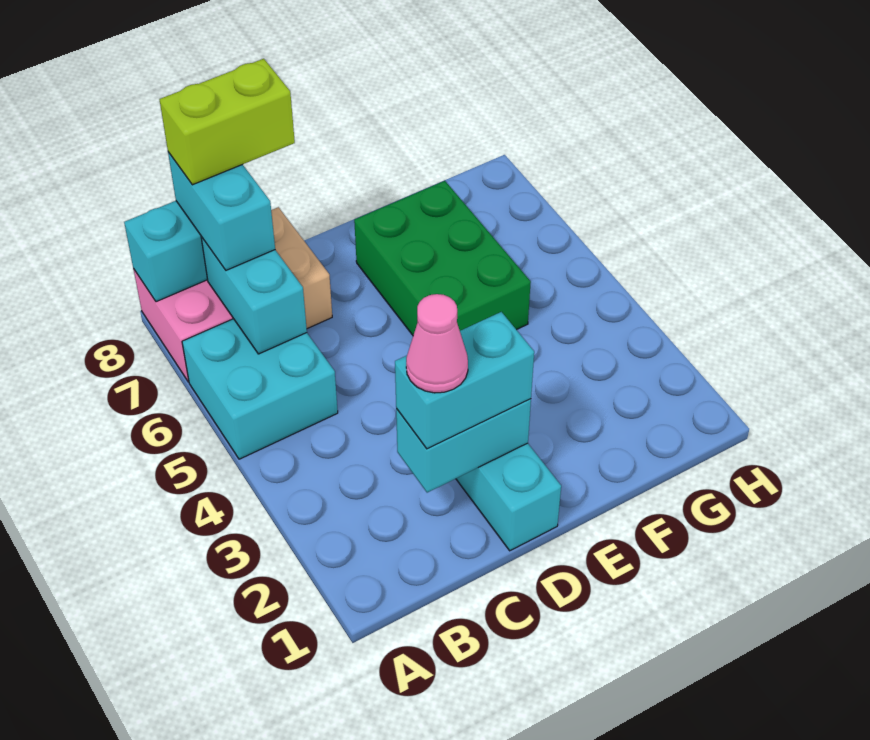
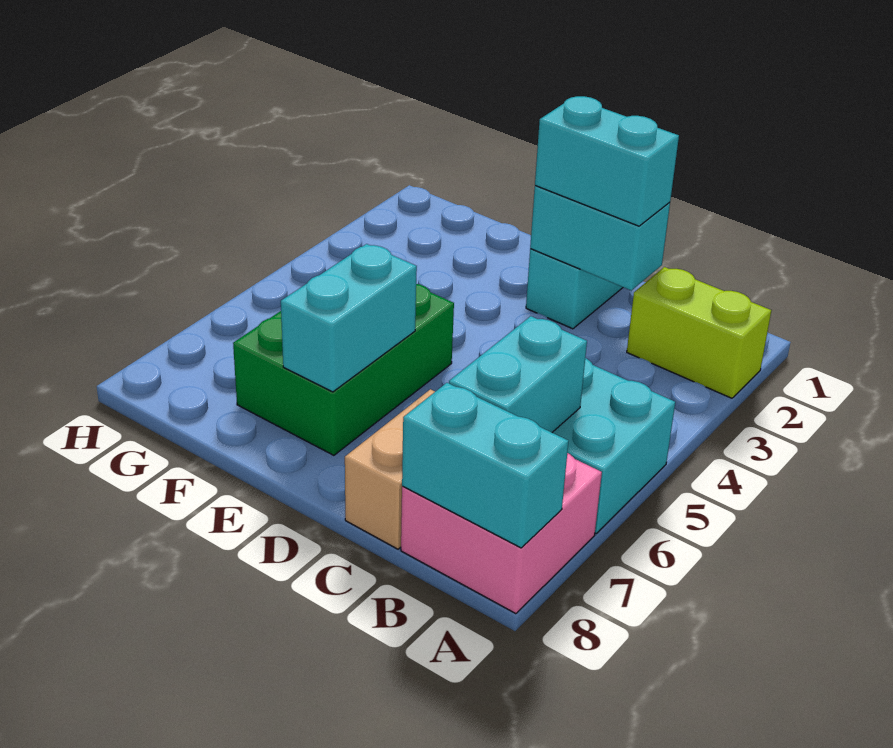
cyan 1x2 brick [168,152,275,270] -> cyan 1x2 brick moved to [281,244,417,392]
lime 1x2 brick [159,59,295,185] -> lime 1x2 brick moved to [627,267,771,398]
pink 1x1 cone [406,294,468,393] -> none

